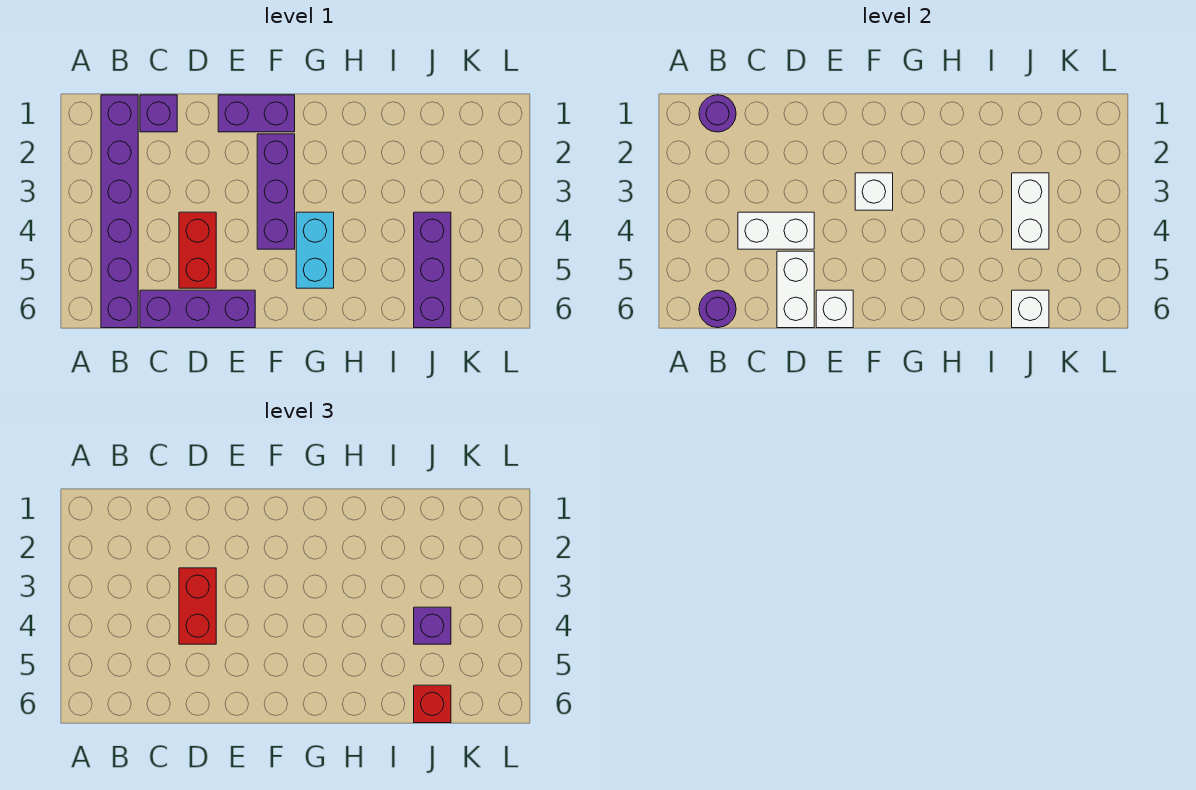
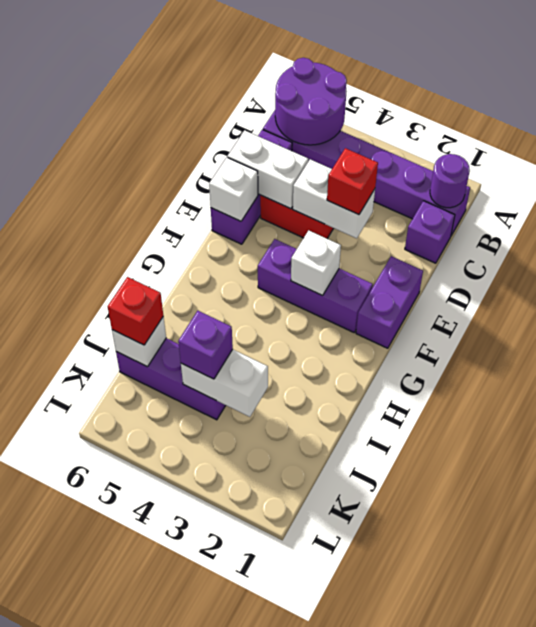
purple 1x1 round brick [699,290,736,328] -> purple 2x2 round brick [275,58,347,145]
white 1x2 brick [738,212,814,249] -> white 1x2 brick turned to [293,159,375,238]
red 1x2 brick [179,568,216,644] -> red 1x1 brick [327,148,378,215]
cyan 1x2 brick [296,212,334,288] -> none

